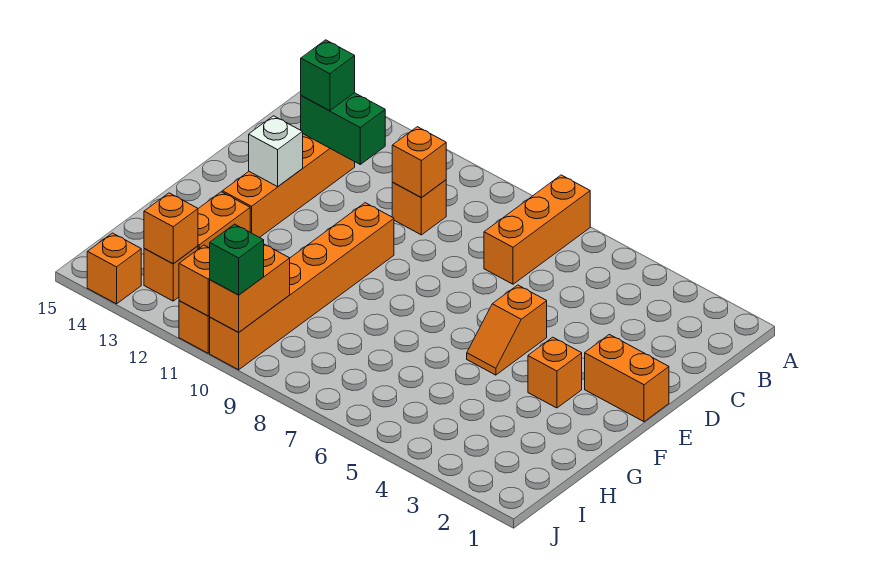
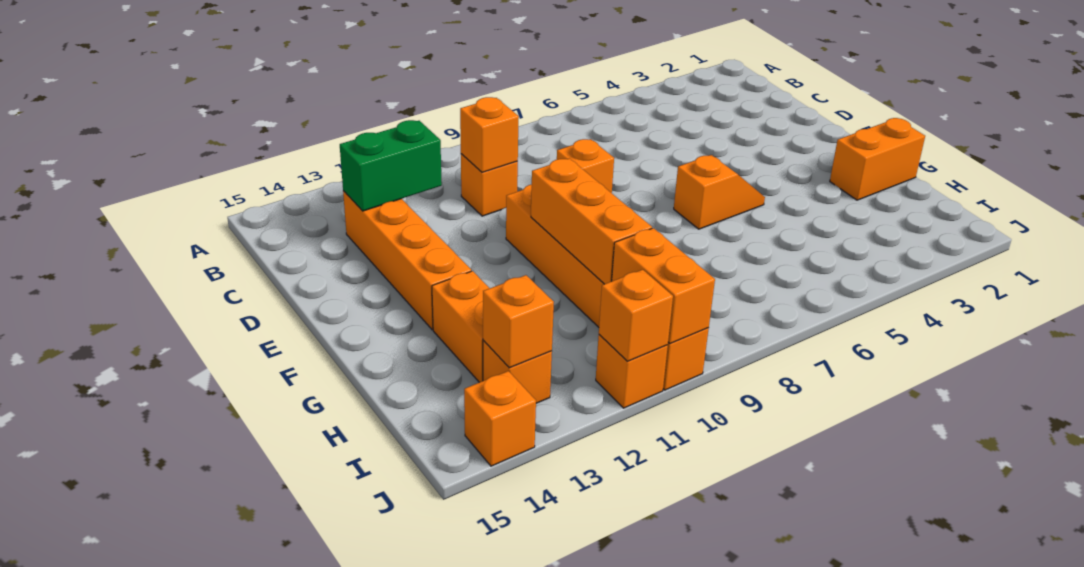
orange 1x3 brick [484,175,590,284] -> orange 1x3 brick moved to [531,158,652,284]
green 1x1 brick [301,40,355,111] -> none
orange 1x2 brick [585,335,669,422] -> orange 1x2 brick moved to [830,118,925,200]
orange 1x2 slope [467,285,547,375] -> orange 1x2 slope turned to [674,155,765,229]
white 1x1 brick [249,116,303,187] -> none
orange 1x1 brick [528,337,582,408] -> orange 1x1 brick moved to [557,139,614,193]
green 1x1 brick [210,224,264,295] -> none

